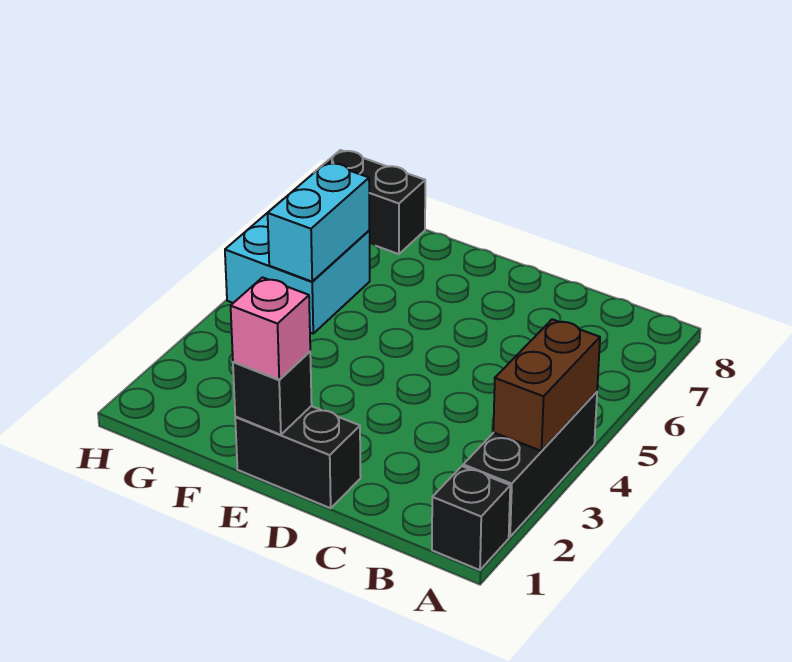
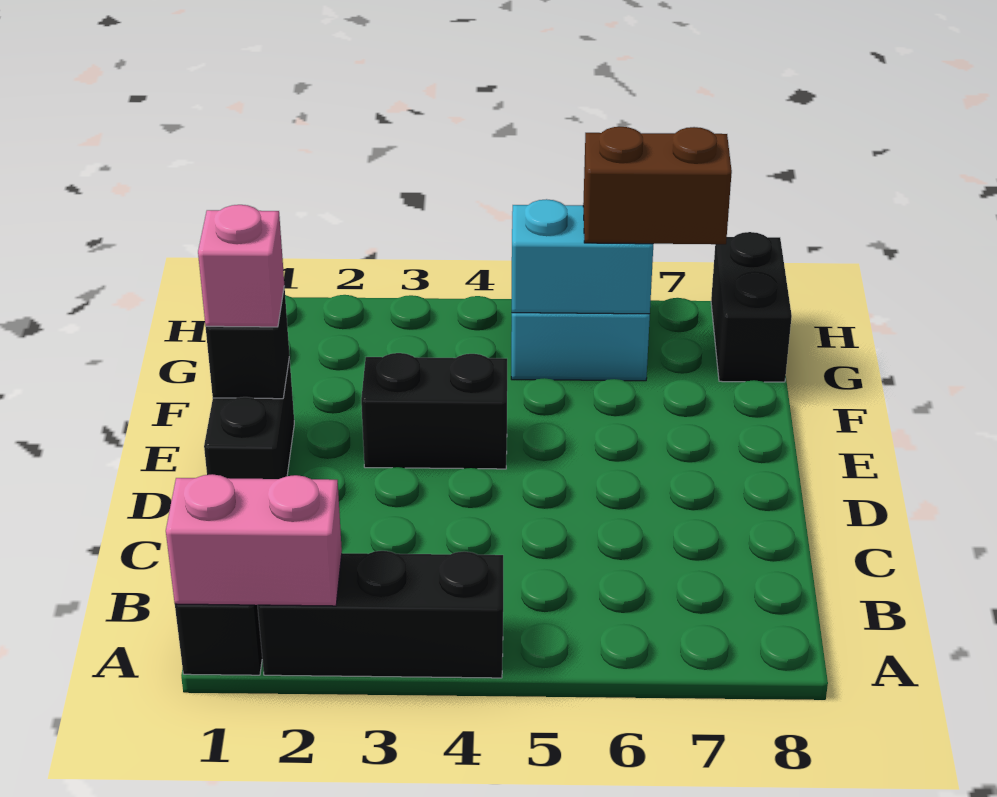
none -> pink 1x2 brick [166,474,342,606]
brown 1x2 brick [493,319,600,451] -> brown 1x2 brick moved to [583,127,732,244]
none -> black 1x2 brick [361,353,507,469]

